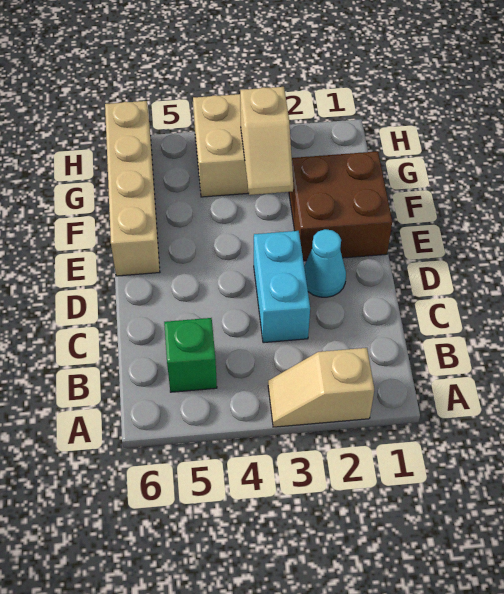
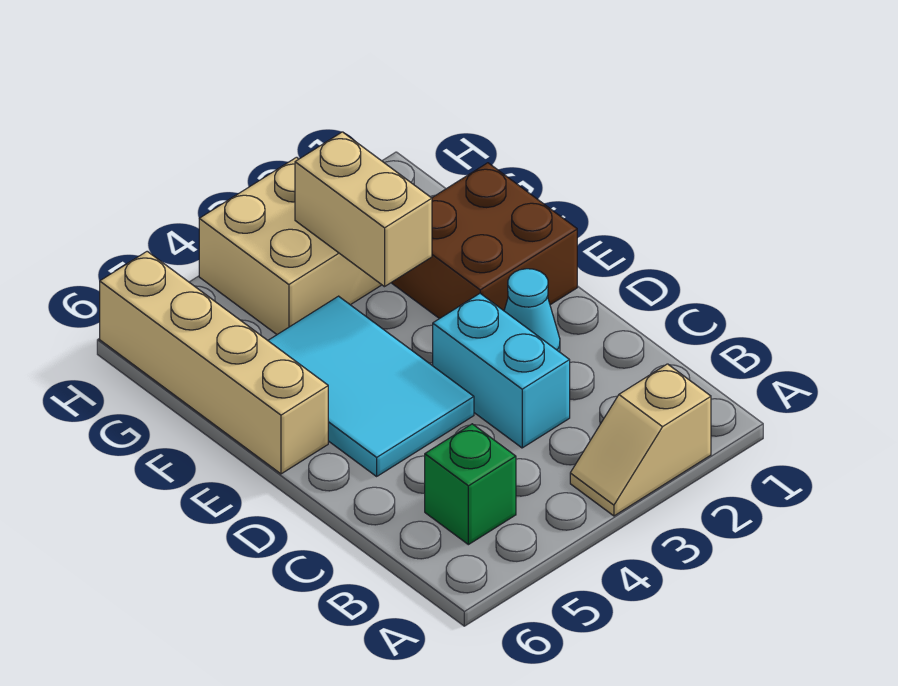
none -> cyan 2x3 tile [268,296,474,476]
tan 1x2 slope [240,87,293,195] -> tan 1x2 brick [295,132,432,287]

